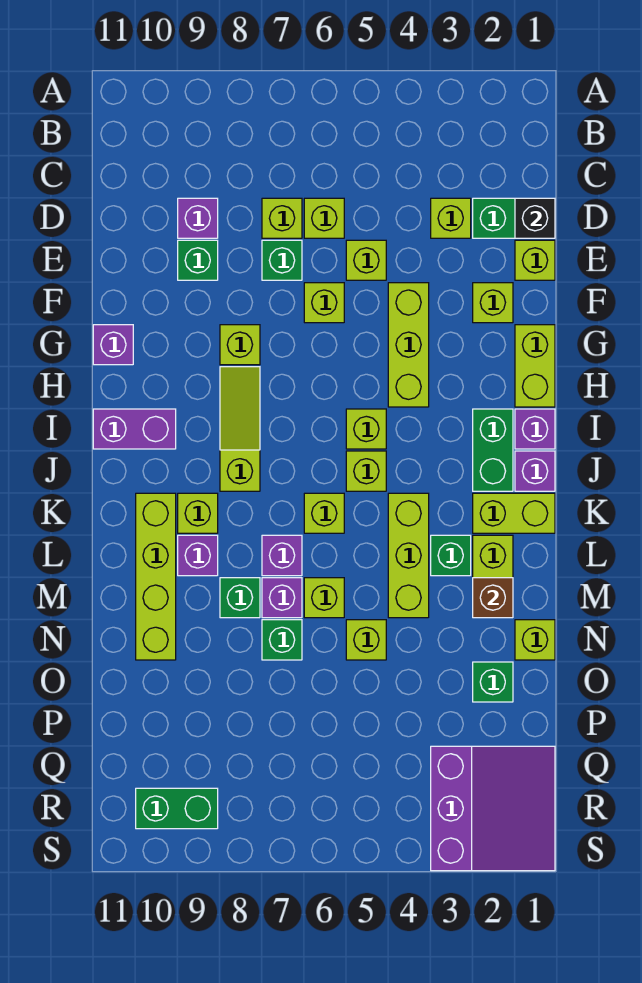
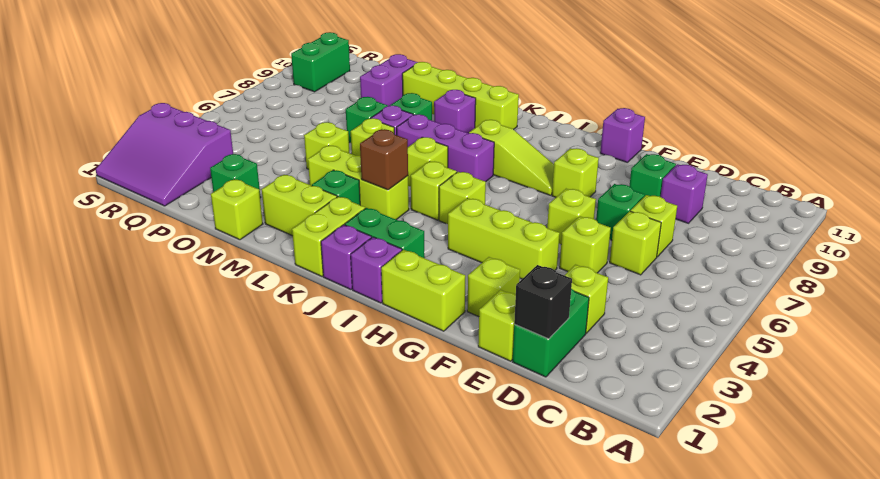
purple 1x2 brick [93,409,176,449] -> purple 1x2 brick moved to [360,54,418,106]
lime 1x1 brick [178,493,218,533] -> none
purple 1x1 brick [262,535,302,576] -> purple 1x3 brick [396,114,494,182]
brown 1x1 brick [473,578,513,618] -> brown 1x1 brick moved to [360,129,408,190]

